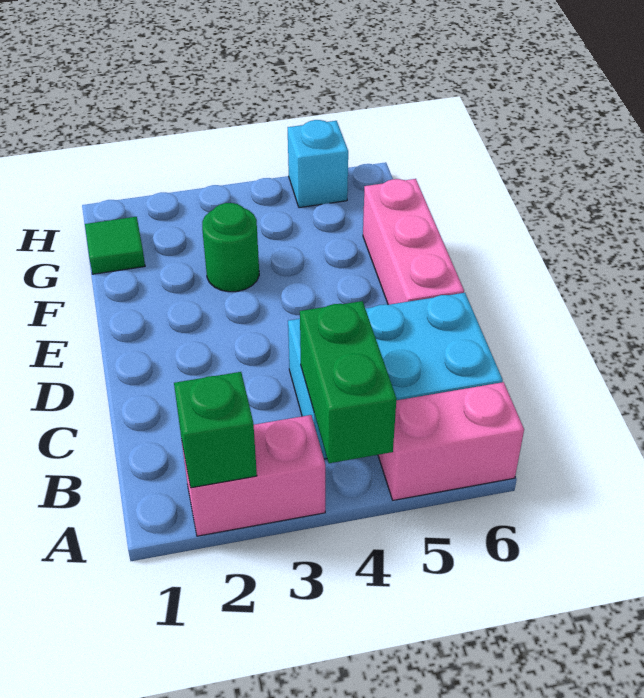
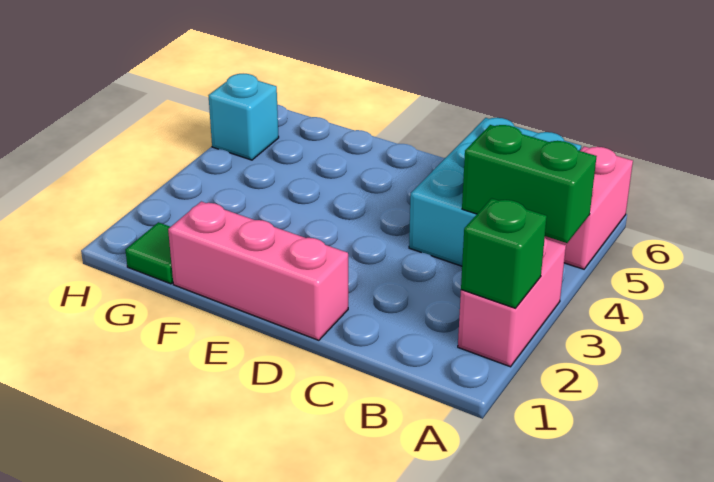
pink 1x3 brick [363,179,464,305] -> pink 1x3 brick moved to [168,201,348,340]
green 1x1 round brick [202,203,259,292] -> none

